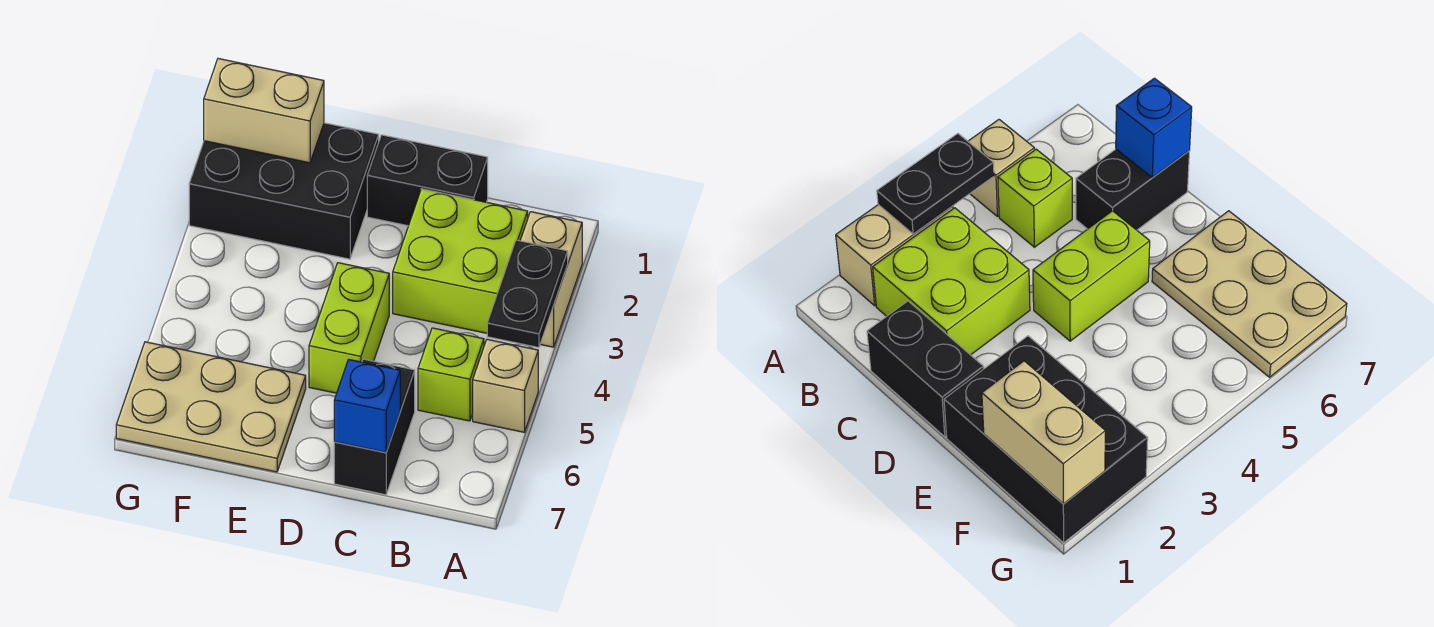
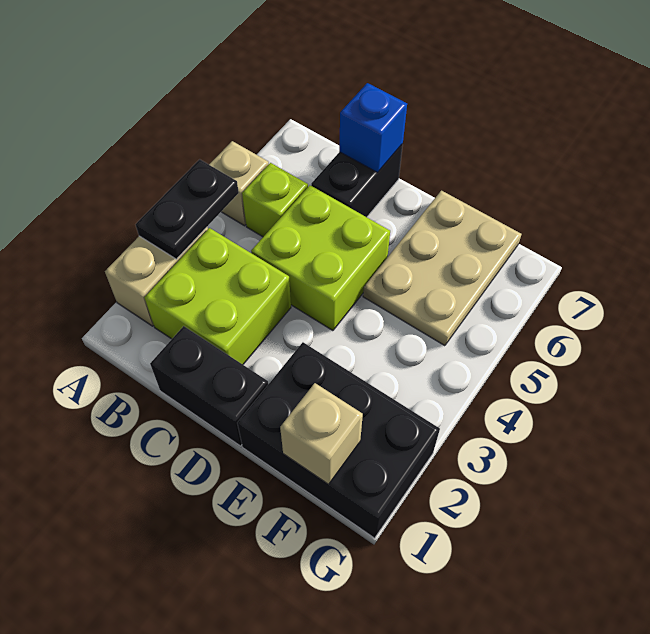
lime 1x2 brick [309,263,389,393] -> lime 2x2 brick [251,185,390,331]
tan 2x3 plate [116,342,306,472] -> tan 2x3 plate turned to [363,191,521,346]
tan 1x2 brick [204,59,324,163] -> tan 1x1 brick [280,383,363,484]

